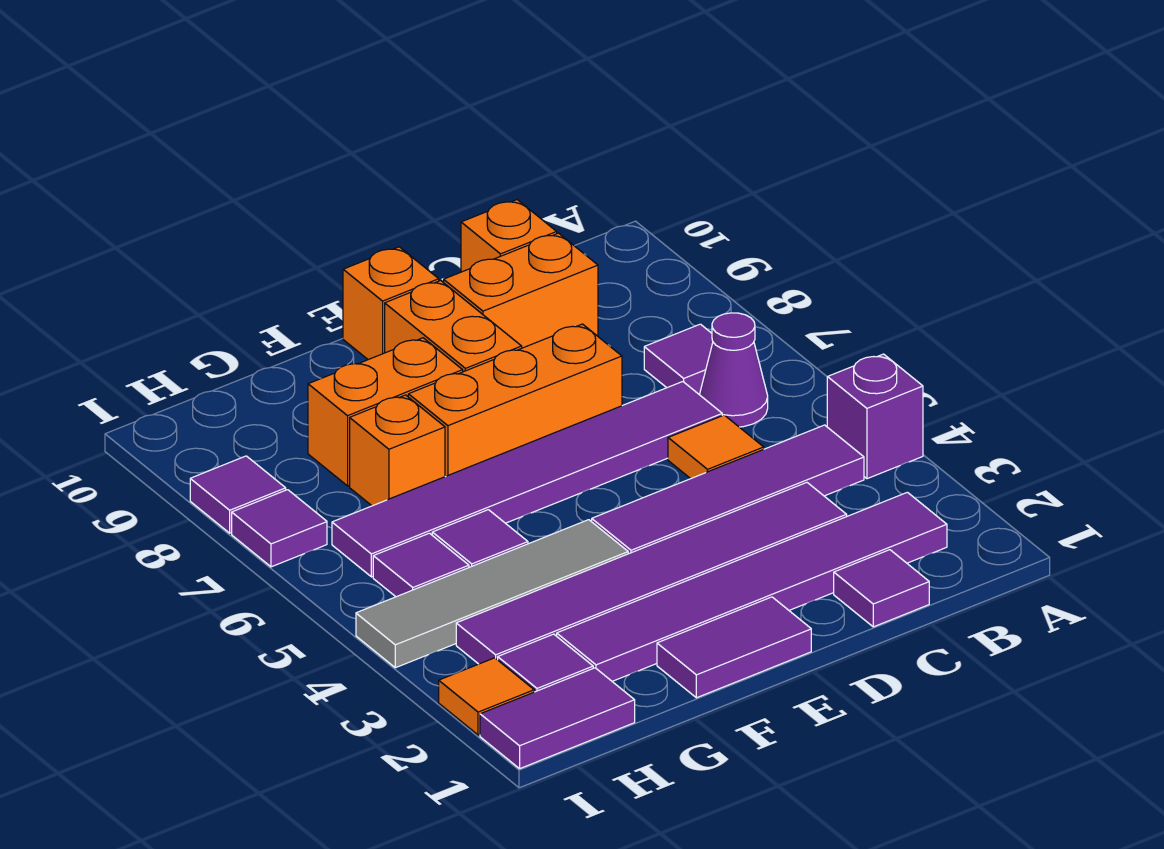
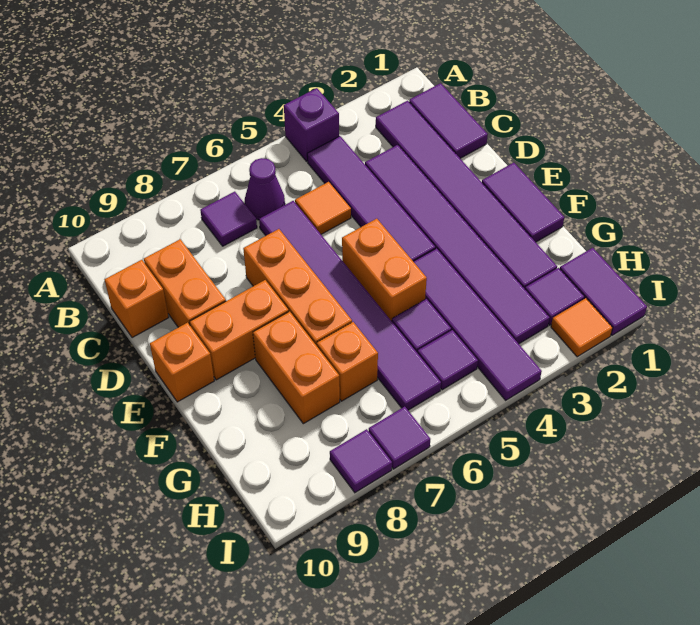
purple 1x1 tile [834,550,929,627] -> purple 1x2 tile [409,83,488,158]
none -> orange 1x2 brick [342,219,427,321]
grey 1x4 tile [356,520,628,668] -> purple 1x4 tile [413,248,542,400]

